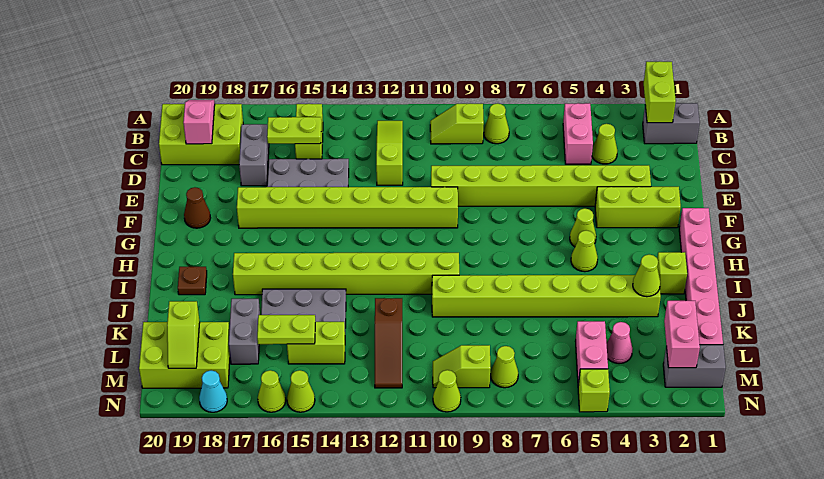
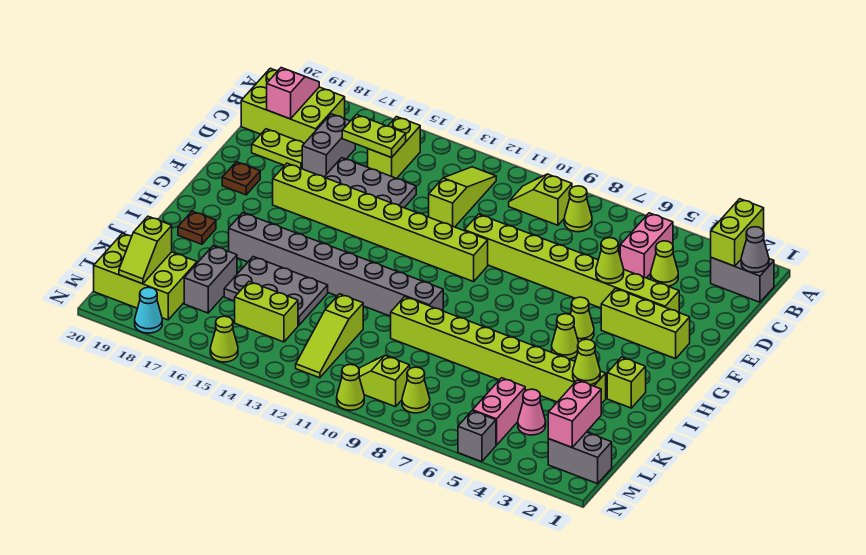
none -> grey 1x1 cone [741,227,769,273]
brown 1x1 cone [184,187,210,228] -> brown 1x1 plate [222,162,260,195]
pink 1x6 brick [679,208,723,345] -> none
lime 1x8 brick [233,253,459,295] -> grey 1x8 brick [229,213,443,316]
brown 1x3 slope [375,298,402,388] -> lime 1x3 slope [296,294,363,378]
lime 1x2 plate [257,315,315,344] -> lime 1x2 plate moved to [252,129,304,169]
lime 1x1 brick [578,369,610,412] -> grey 1x1 brick [458,411,496,462]
lime 1x1 cone [258,370,286,412] -> lime 1x1 cone moved to [596,238,624,283]

